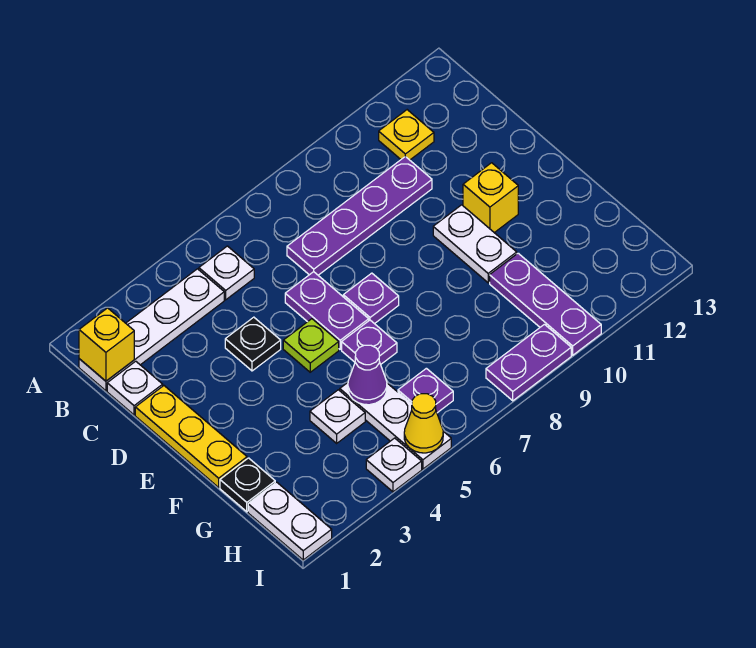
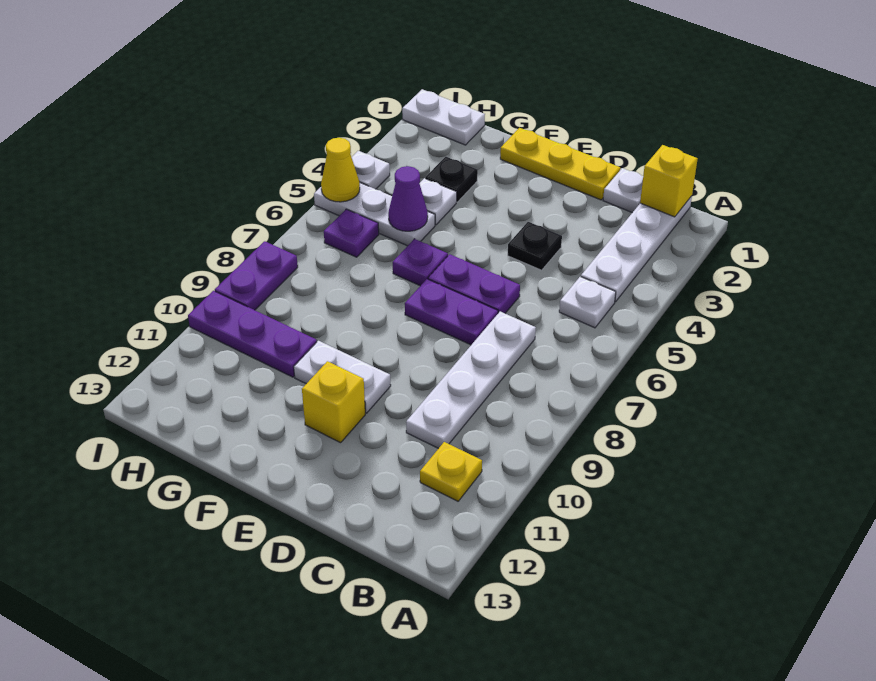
purple 1x4 plate [287,157,432,275] -> white 1x4 plate [406,312,536,449]
lime 1x1 plate [283,319,339,372] -> none
purple 1x1 plate [343,273,399,324] -> purple 1x2 plate [405,279,498,345]
black 1x1 plate [220,458,275,512] -> black 1x1 plate moved to [425,157,478,202]

